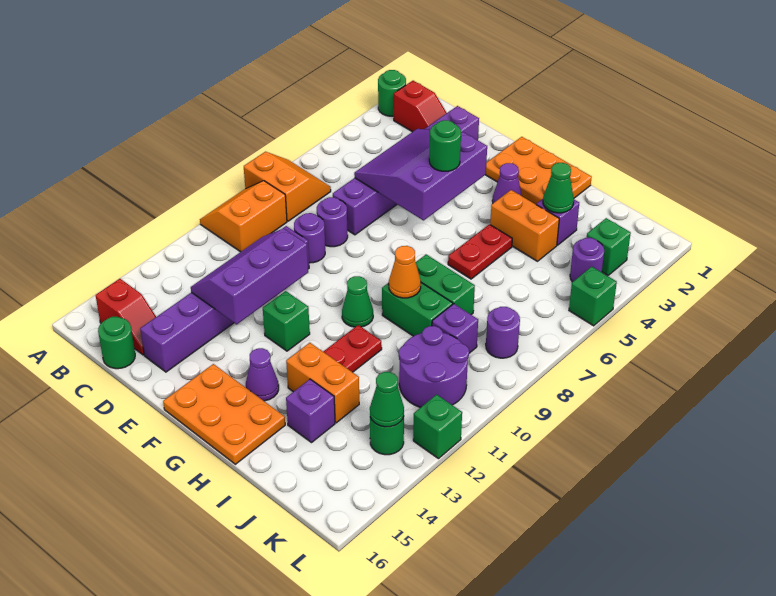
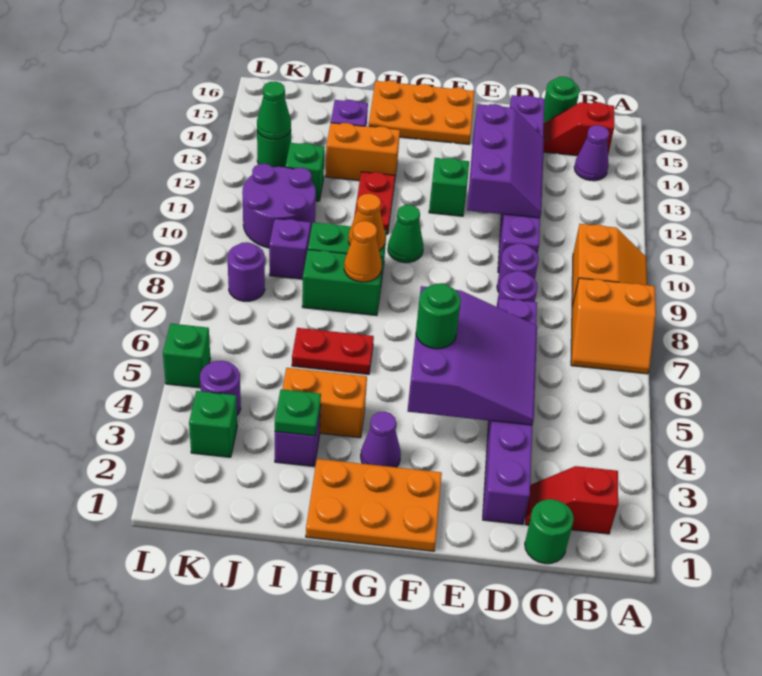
green 1x1 round brick [378,70,406,116] -> green 1x1 round brick moved to [525,499,574,564]
purple 1x1 cone [246,348,279,401] -> purple 1x1 cone moved to [574,125,609,181]
red 1x2 plate [448,224,512,279] -> red 1x2 plate turned to [292,328,374,374]
none -> orange 1x1 cone [344,221,382,282]
green 1x1 cone [543,163,574,213] -> green 1x1 plate [275,389,321,436]
green 1x1 brick [413,395,462,459] -> green 1x1 brick moved to [285,143,324,201]

